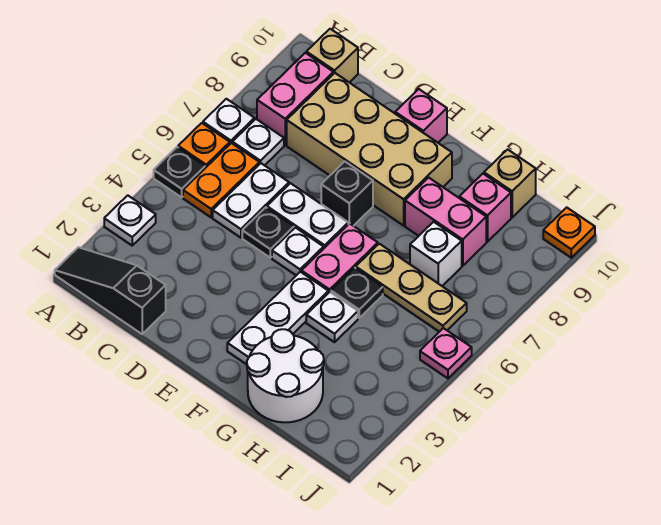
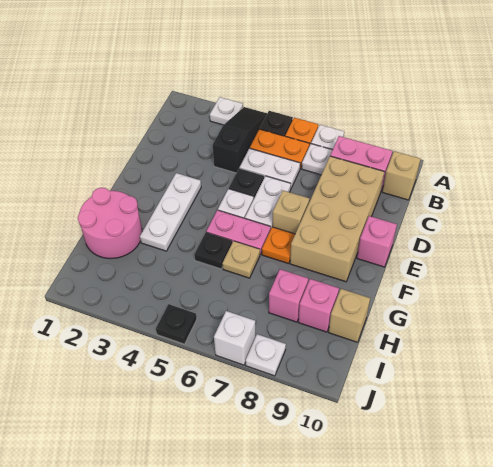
black 1x3 slope [55,247,166,334] -> black 1x3 slope moved to [213,107,267,173]
black 1x1 brick [321,161,373,226] -> tan 1x1 brick [273,191,309,234]
white 1x3 plate [227,272,328,364] -> white 1x3 plate turned to [140,173,201,251]
white 2x2 round brick [247,329,324,422] -> pink 2x2 round brick [78,188,142,259]
white 1x1 plate [306,292,358,342] -> white 1x1 plate moved to [246,334,286,376]
tan 1x3 plate [356,244,467,332] -> tan 1x1 plate [222,241,260,278]
pink 1x2 brick [405,178,486,266] -> pink 1x1 brick [269,269,308,322]
white 1x1 brick [410,222,462,286] -> white 1x1 brick moved to [214,311,255,365]
pink 1x1 plate [420,328,472,378] -> black 1x1 plate [156,304,197,344]
orange 1x1 plate [543,207,595,258] -> orange 1x1 plate moved to [262,227,295,264]

